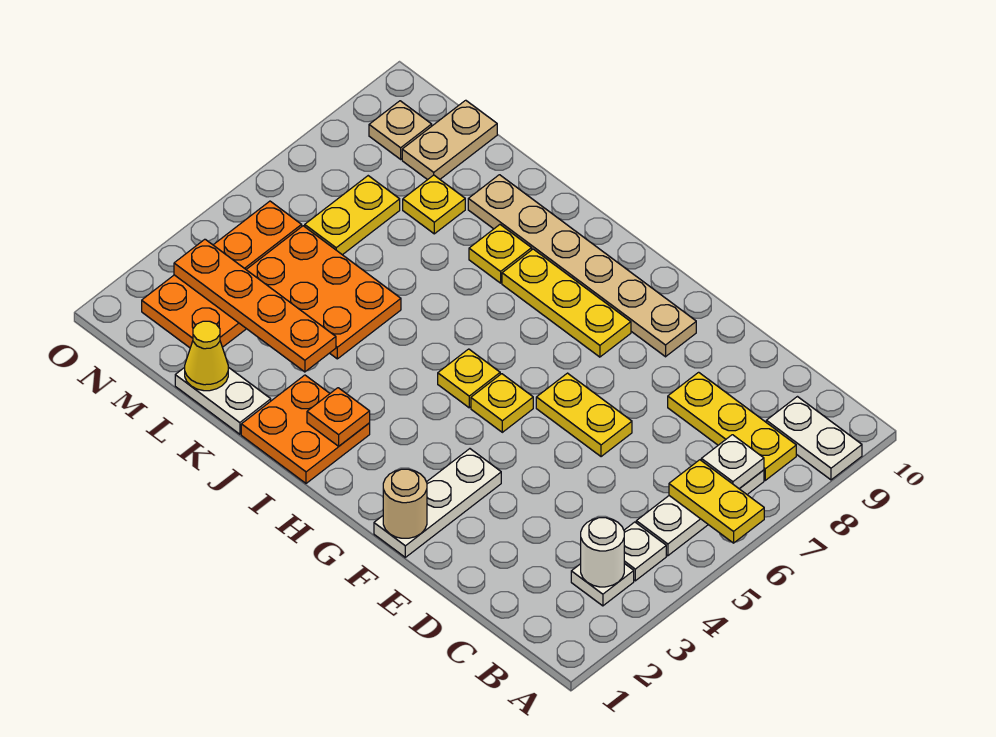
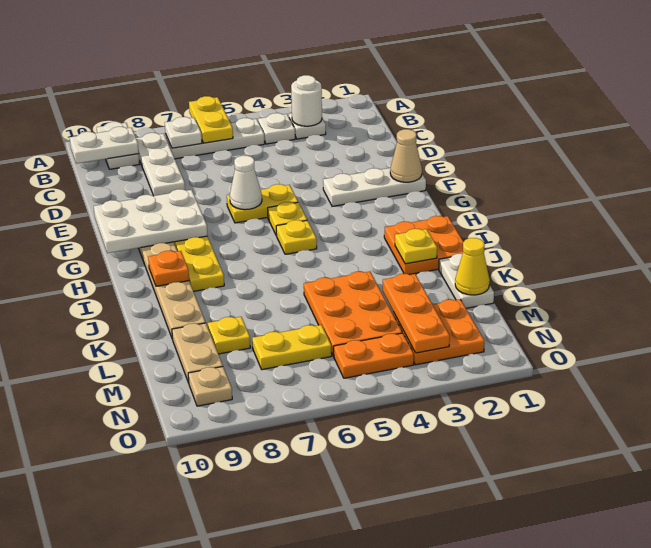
yellow 1x3 plate [668,372,796,480] -> white 1x3 plate [136,133,185,196]
none -> white 1x2 plate [70,127,139,164]
yellow 1x2 plate [536,373,632,457] -> yellow 1x2 plate turned to [227,184,298,223]
tan 1x1 round brick [383,469,427,538] -> tan 1x1 cone [390,129,422,182]
none -> white 1x1 cone [230,156,262,210]
none -> white 2x3 plate [94,189,207,253]
orange 1x1 plate [307,388,370,446] -> orange 1x1 plate moved to [148,251,189,286]
yellow 1x1 plate [469,225,532,283] -> yellow 1x1 plate moved to [395,229,437,264]
orange 1x4 plate [174,239,336,372] -> orange 1x3 plate [383,274,450,353]
tan 1x2 plate [402,100,497,180] -> tan 1x2 plate turned to [172,323,223,383]

